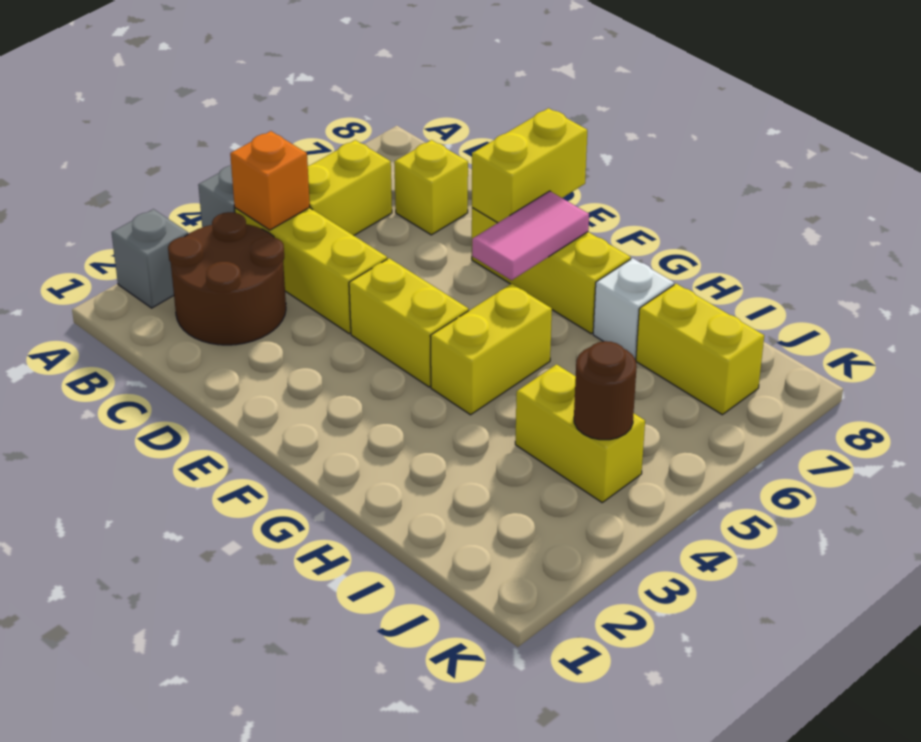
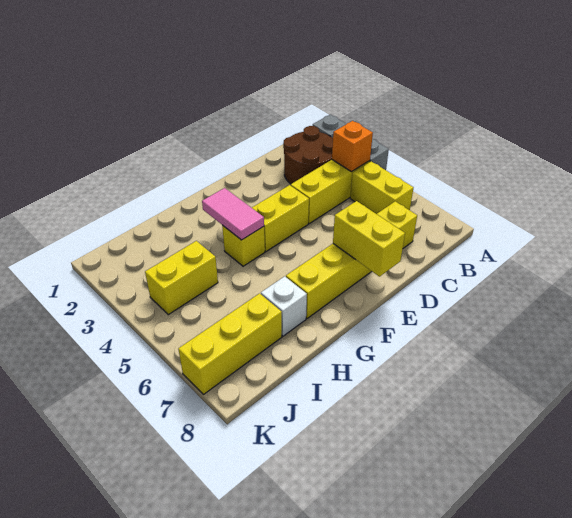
pink 1x2 tile [472,191,589,280] -> pink 1x2 tile moved to [202,188,264,240]
yellow 1x2 brick [430,284,552,415] -> yellow 1x1 brick [222,225,265,266]
yellow 1x2 brick [636,284,764,415] -> yellow 1x3 brick [178,293,282,394]
brown 1x1 round brick [574,341,637,440] -> none

